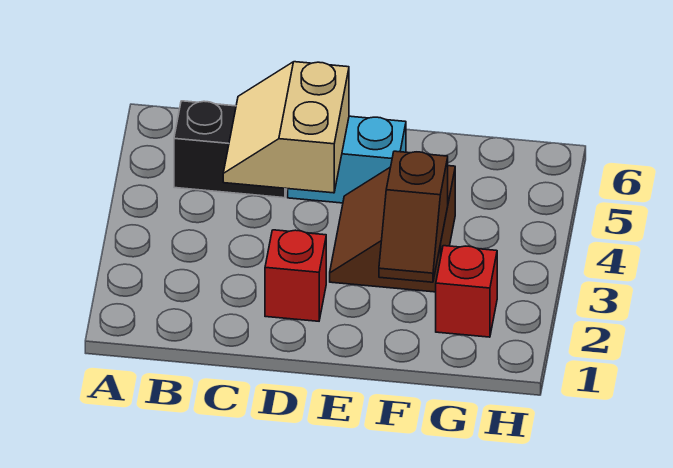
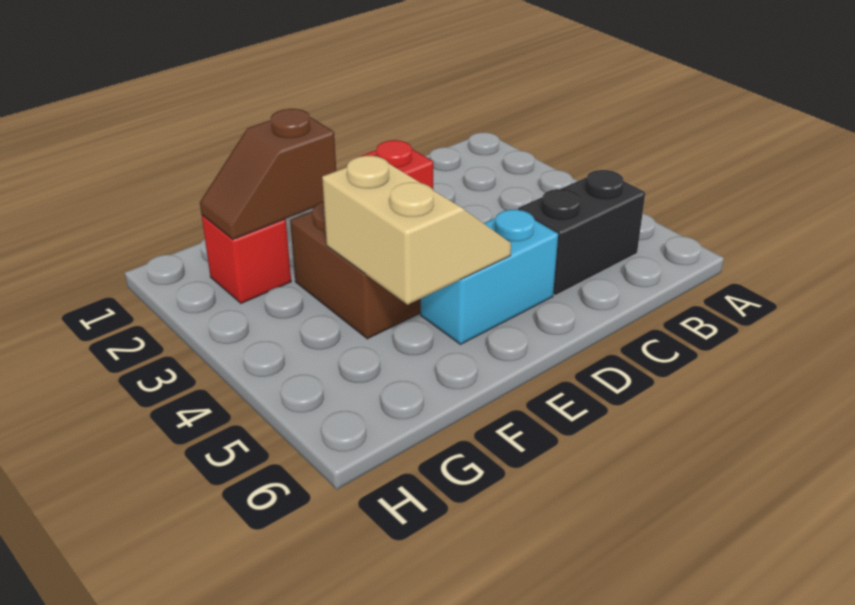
tan 2x2 slope [223,62,349,193] -> tan 2x2 slope moved to [322,156,511,305]
brown 1x2 slope [379,151,448,282] -> brown 1x2 slope turned to [200,109,336,239]

